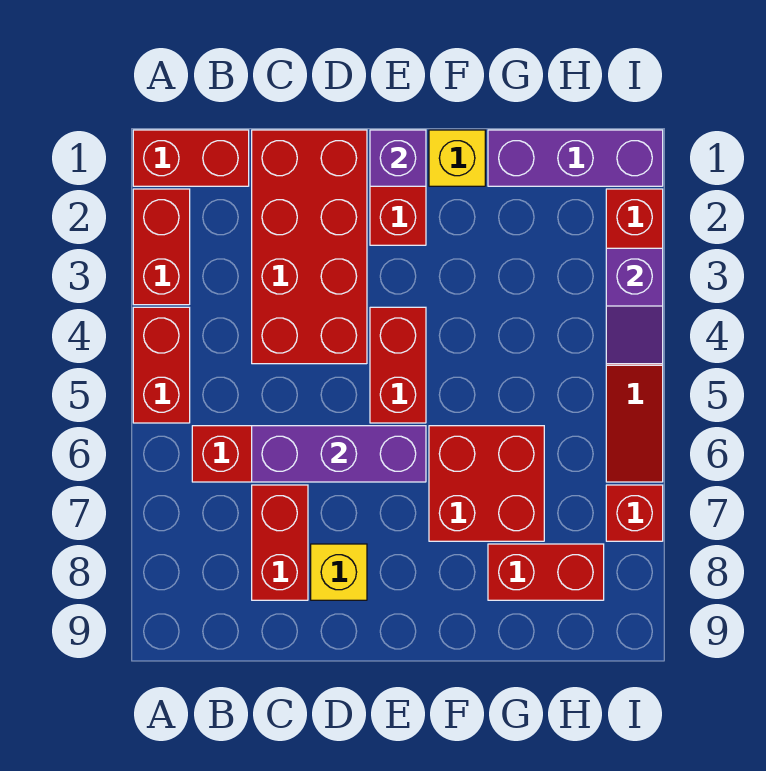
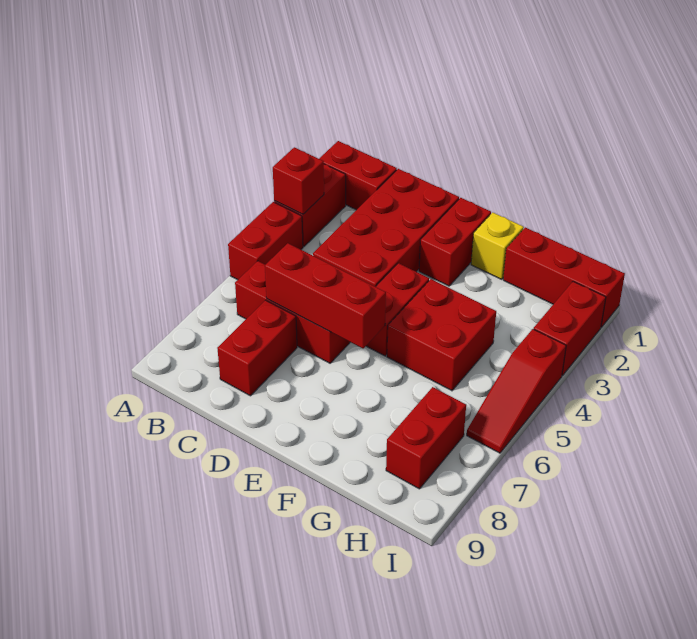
purple 1x3 brick [252,426,426,482] -> red 1x3 brick [265,243,386,348]
yellow 1x1 brick [311,544,367,600] -> none
purple 1x1 brick [370,130,426,186] -> none
red 2x2 brick [429,426,544,541] -> red 2x2 brick moved to [387,279,496,391]
purple 1x3 brick [488,130,663,186] -> red 1x3 brick [503,227,625,327]
red 1x2 brick [488,544,604,600] -> red 1x2 brick turned to [386,387,466,489]
purple 1x2 slope [606,248,663,364] -> none
red 1x1 brick [606,485,663,541] -> red 1x1 brick moved to [273,147,324,214]

